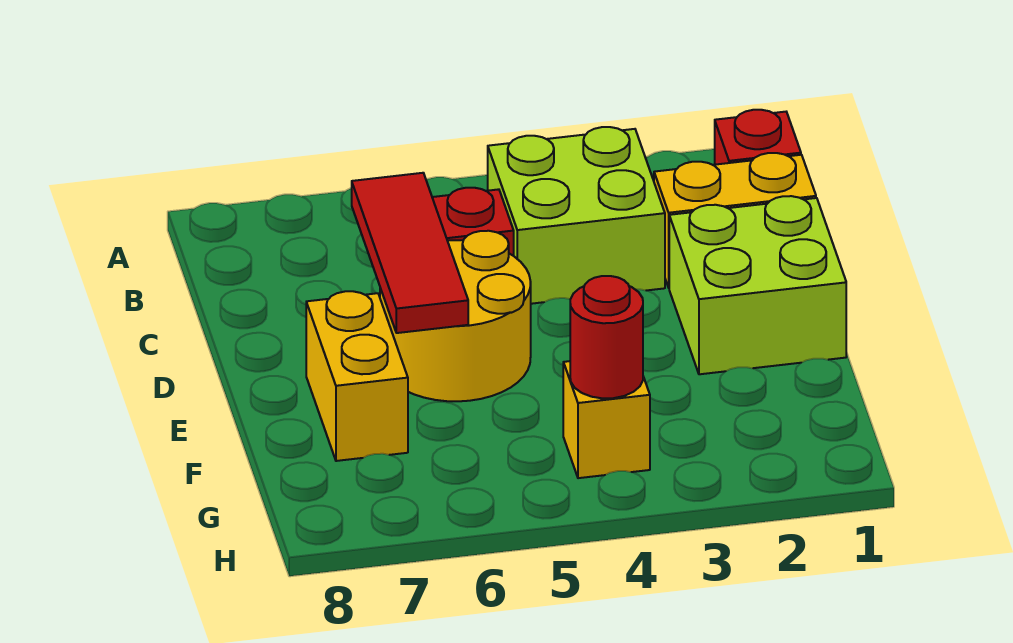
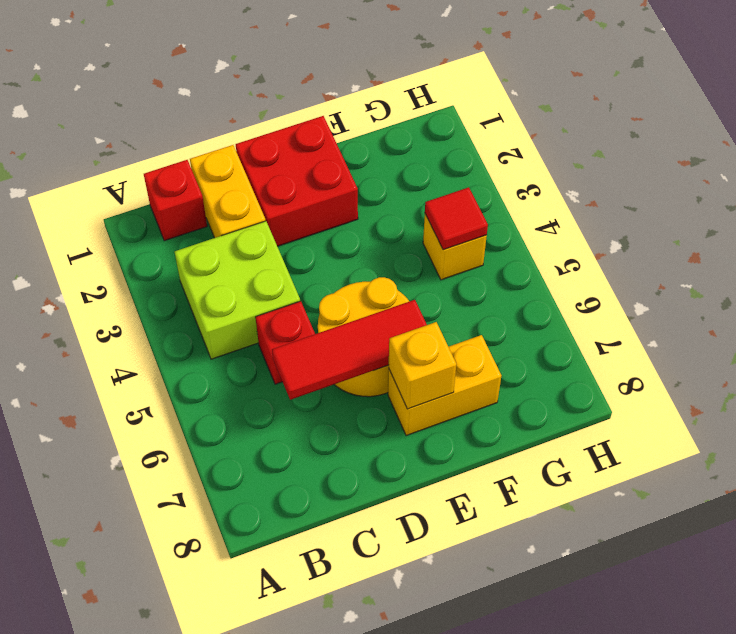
lime 2x2 brick [669,196,846,374] -> red 2x2 brick [236,116,358,246]
none -> yellow 1x1 brick [389,322,456,409]
red 1x1 round brick [570,276,643,398] -> red 1x1 tile [425,187,488,250]

